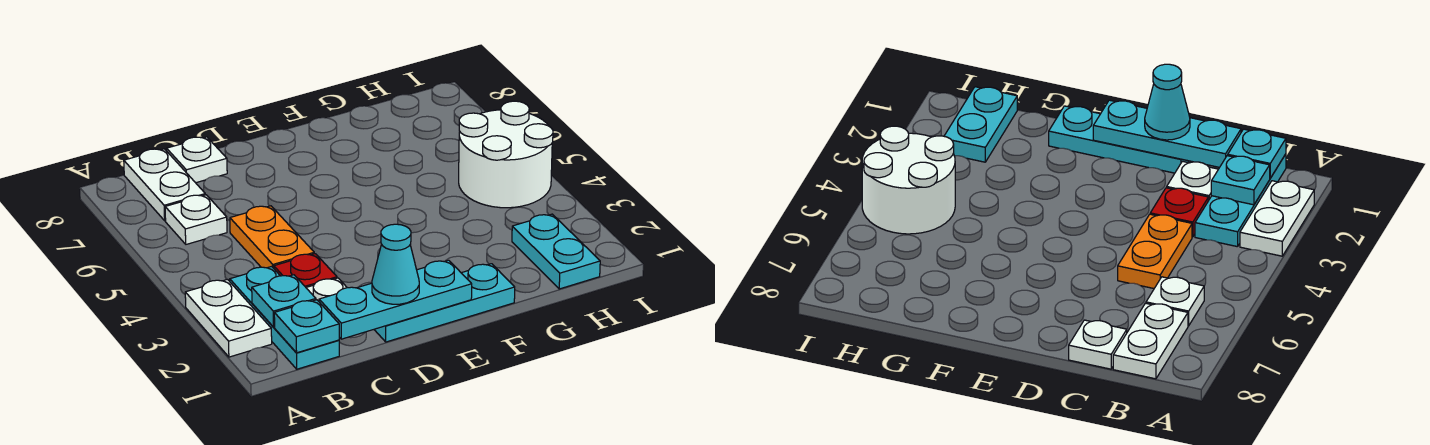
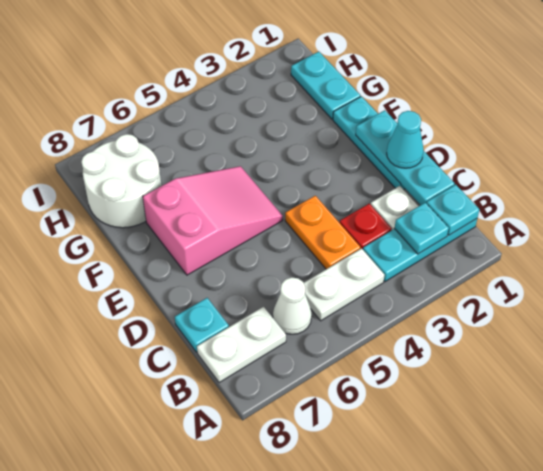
white 1x2 plate [185,280,272,357] -> white 1x2 plate moved to [304,248,384,321]
white 1x1 plate [165,195,227,244] -> white 1x1 cone [273,277,312,334]
orange 1x2 plate [230,206,314,268] -> orange 1x2 plate turned to [285,196,360,269]
white 1x1 plate [167,137,227,183] -> cyan 1x1 plate [175,298,229,352]
none -> pink 2x3 slope [143,166,283,275]
cyan 1x2 plate [512,214,600,289] -> cyan 1x2 plate turned to [291,52,360,119]
white 2x2 round brick [459,101,553,208] -> white 2x2 round brick moved to [81,134,161,228]

